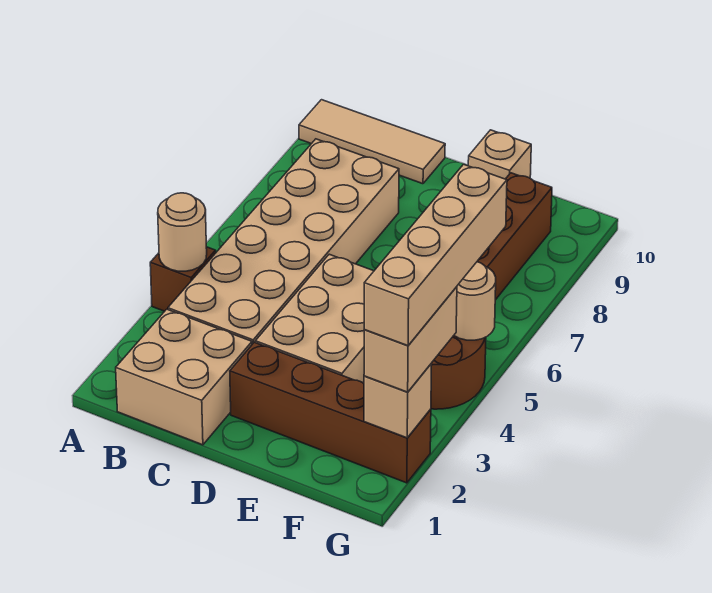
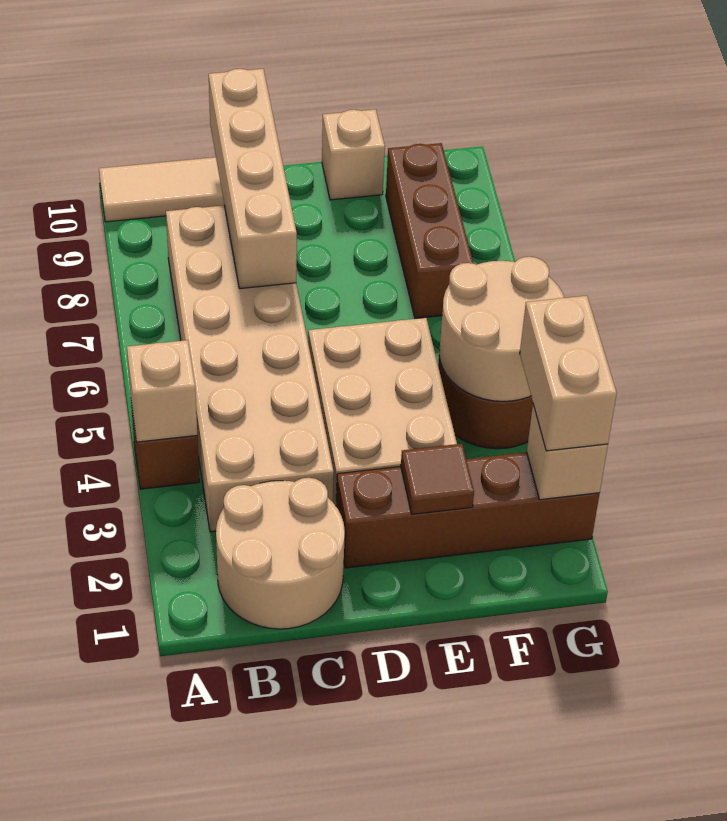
tan 1x1 round brick [158,193,207,271] -> tan 1x1 brick [127,340,197,442]
tan 2x2 brick [116,309,252,445] -> tan 2x2 round brick [216,478,345,629]
none -> brown 1x1 tile [401,444,474,514]
tan 1x4 brick [364,164,507,346] -> tan 1x4 brick moved to [209,69,297,289]
tan 1x1 round brick [454,262,496,340] -> tan 2x2 round brick [439,257,564,401]

